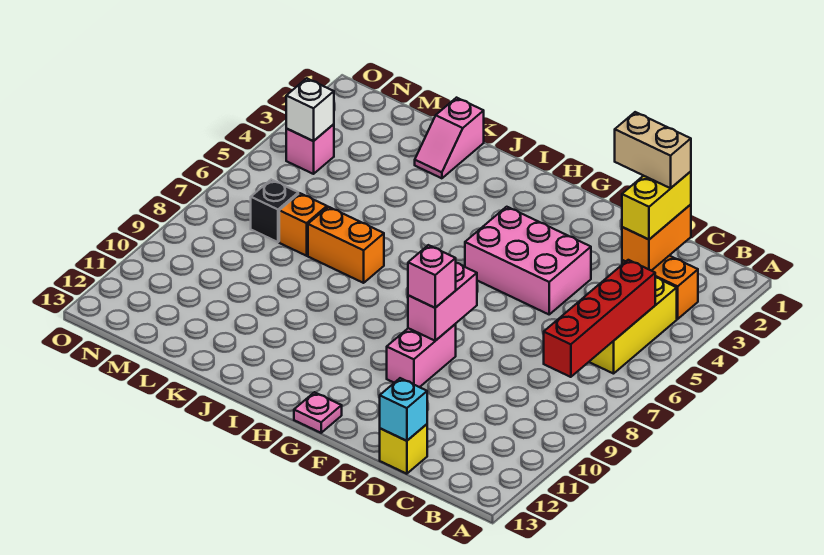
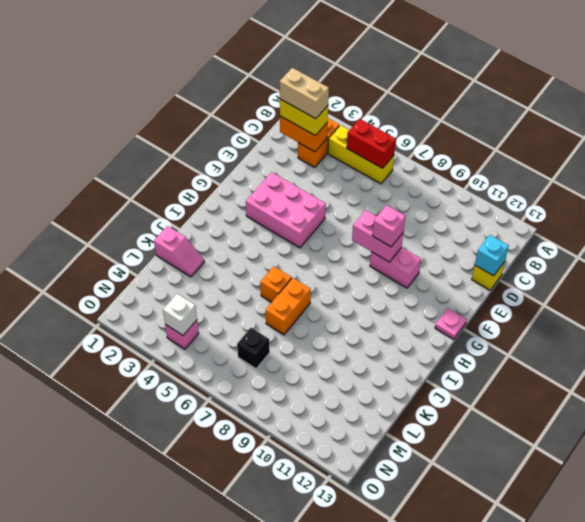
red 1x4 brick [544,260,655,377] -> red 1x2 brick [347,119,396,168]
tan 1x2 brick [615,112,691,188] -> tan 1x2 brick turned to [280,68,329,119]
pink 2x3 brick [465,207,591,314] -> pink 2x3 brick turned to [246,172,326,248]
orange 1x1 brick [279,193,327,256] -> orange 1x1 brick moved to [260,266,292,302]

